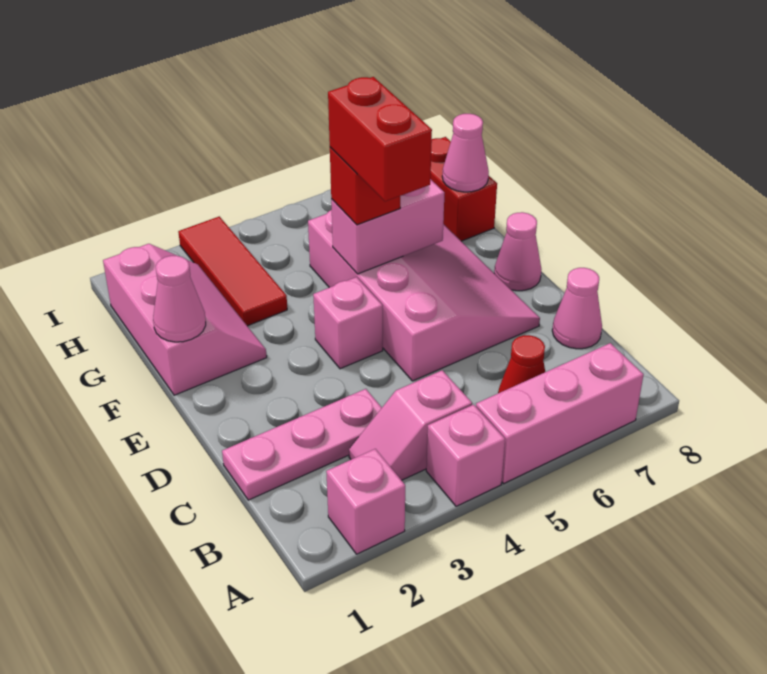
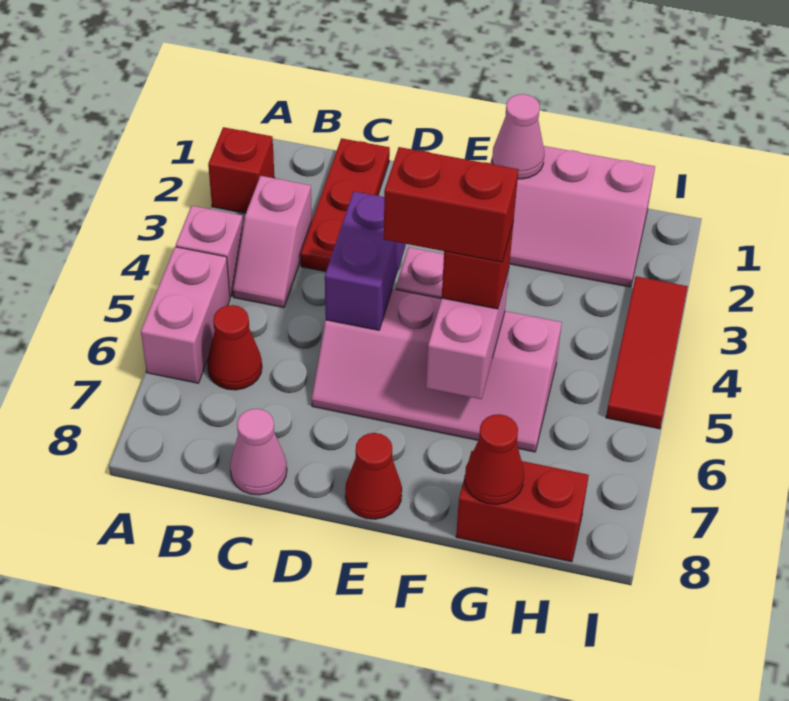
pink 1x1 brick [326,449,405,554] -> red 1x1 brick [208,127,275,213]
pink 1x3 brick [476,343,644,483] -> pink 1x2 brick [141,247,230,383]
pink 1x2 slope [349,370,472,480] -> pink 1x2 slope turned to [233,176,312,308]
pink 1x3 plate [222,389,382,500] -> red 1x3 plate [301,138,390,272]
none -> purple 1x2 brick [325,191,406,330]
pink 3x4 slope [308,210,540,381] -> pink 2x4 slope [312,289,562,452]
pink 1x1 cone [494,212,541,291] -> red 1x1 cone [345,433,402,519]
red 1x3 tile [178,216,287,326] -> red 1x3 tile turned to [606,276,688,429]
pink 1x1 cone [442,114,489,192] -> red 1x1 cone [465,414,524,504]

